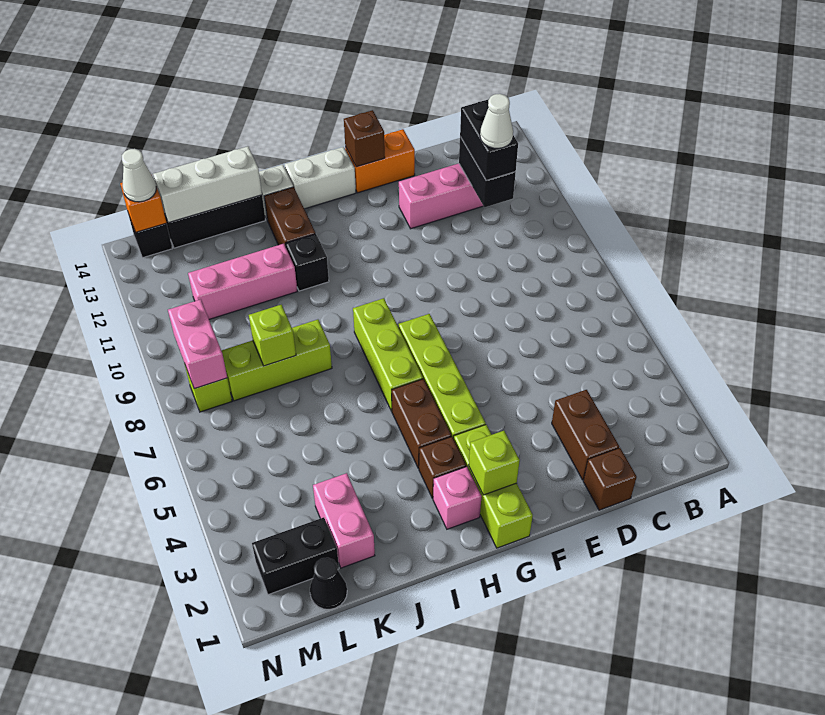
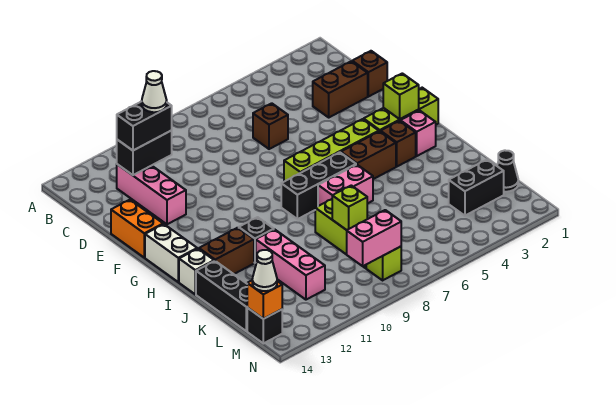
brown 1x1 brick [344,110,385,167] -> brown 1x1 brick moved to [253,103,288,149]
lime 1x3 brick [353,298,423,411] -> black 1x3 brick [281,152,356,219]
white 1x3 brick [153,146,262,223] -> none
pink 1x2 brick [313,473,375,568] -> pink 1x2 brick moved to [318,165,373,206]
black 1x2 brick [252,517,339,595] -> black 1x2 brick turned to [449,159,504,216]

